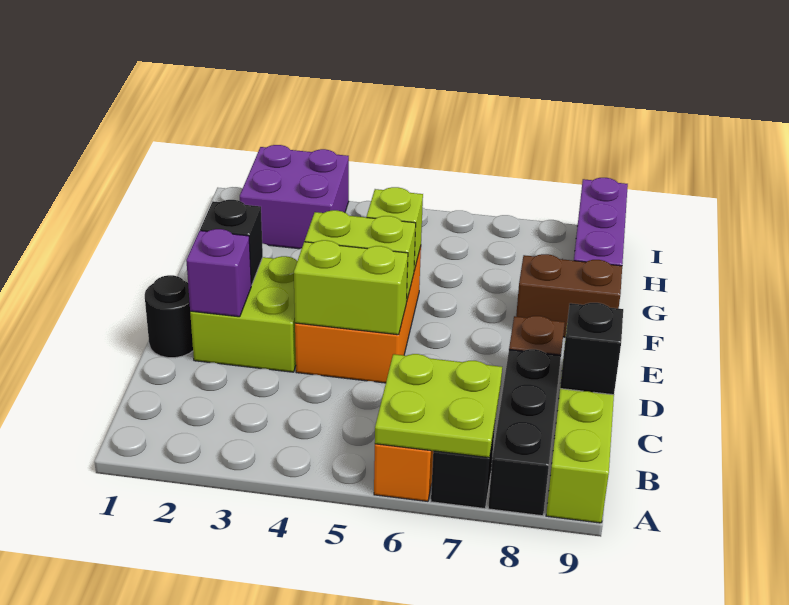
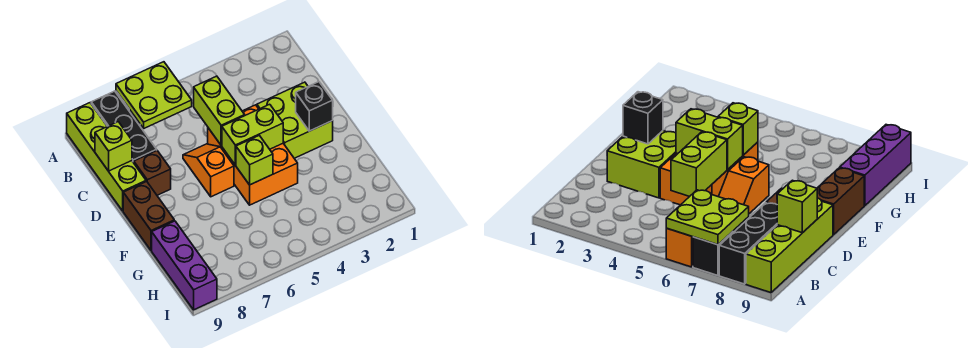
black 1x1 brick [560,303,623,395] -> lime 1x1 brick [95,122,132,171]
black 1x1 round brick [145,275,193,358] -> none
purple 1x1 brick [186,229,251,317] -> none
lime 1x2 brick [294,240,408,335] -> lime 1x2 brick turned to [194,76,245,145]
none -> orange 1x2 slope [183,144,234,197]
brown 1x2 brick [516,254,622,337] -> brown 1x2 brick turned to [123,181,174,251]
purple 2x2 brick [240,145,349,249] -> none

